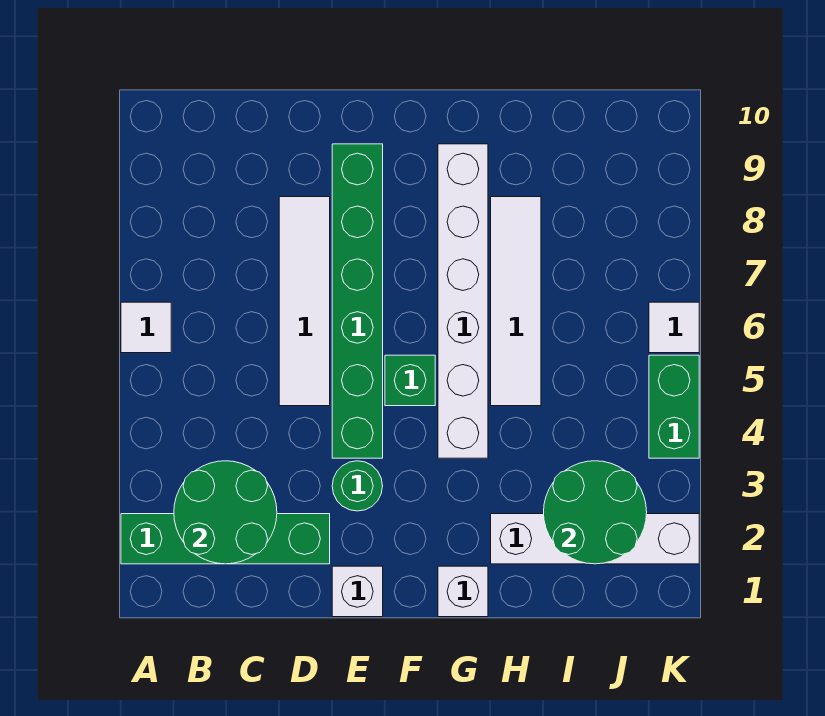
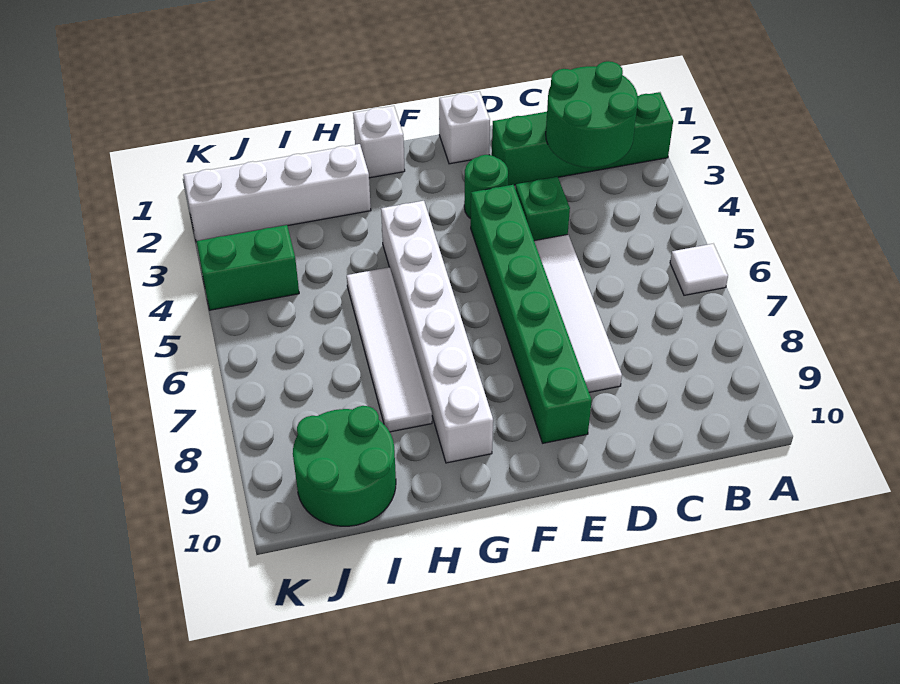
green 1x1 brick [385,355,435,406] -> green 1x1 brick moved to [515,177,570,241]
green 2x2 round brick [544,461,647,564] -> green 2x2 round brick moved to [293,406,396,526]
green 1x2 brick [649,355,699,458] -> green 1x2 brick turned to [196,225,299,310]
white 1x1 tile [649,302,699,353] -> none

